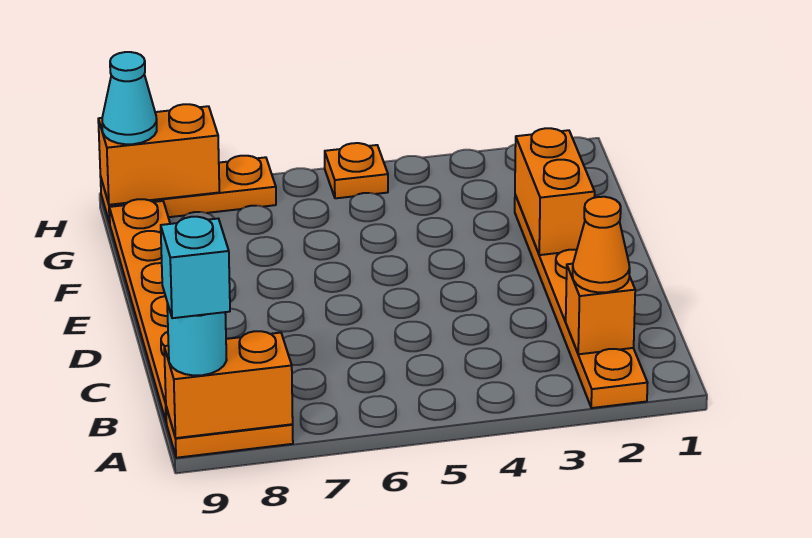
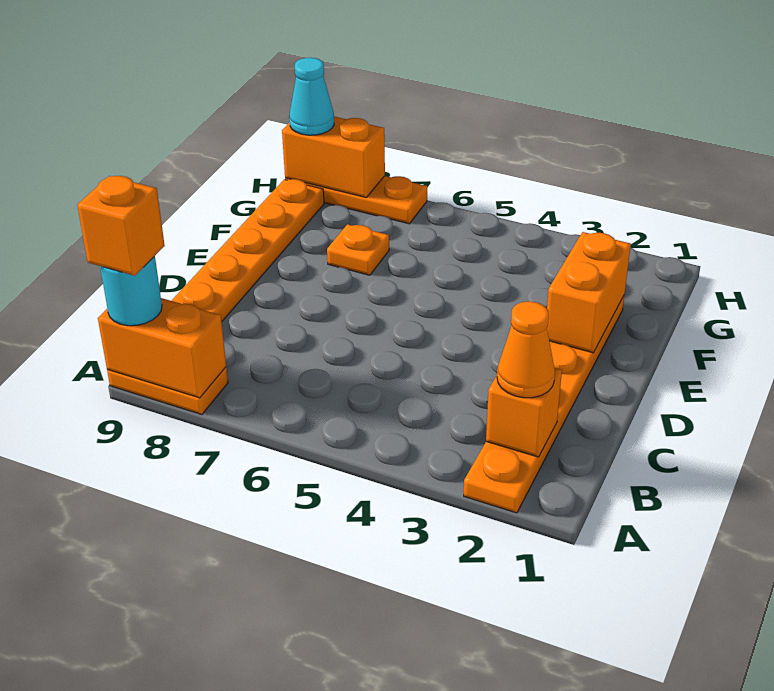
cyan 1x1 brick [161,217,230,318] -> orange 1x1 brick [77,176,165,276]
orange 1x1 plate [325,143,388,198] -> orange 1x1 plate moved to [327,224,389,275]

